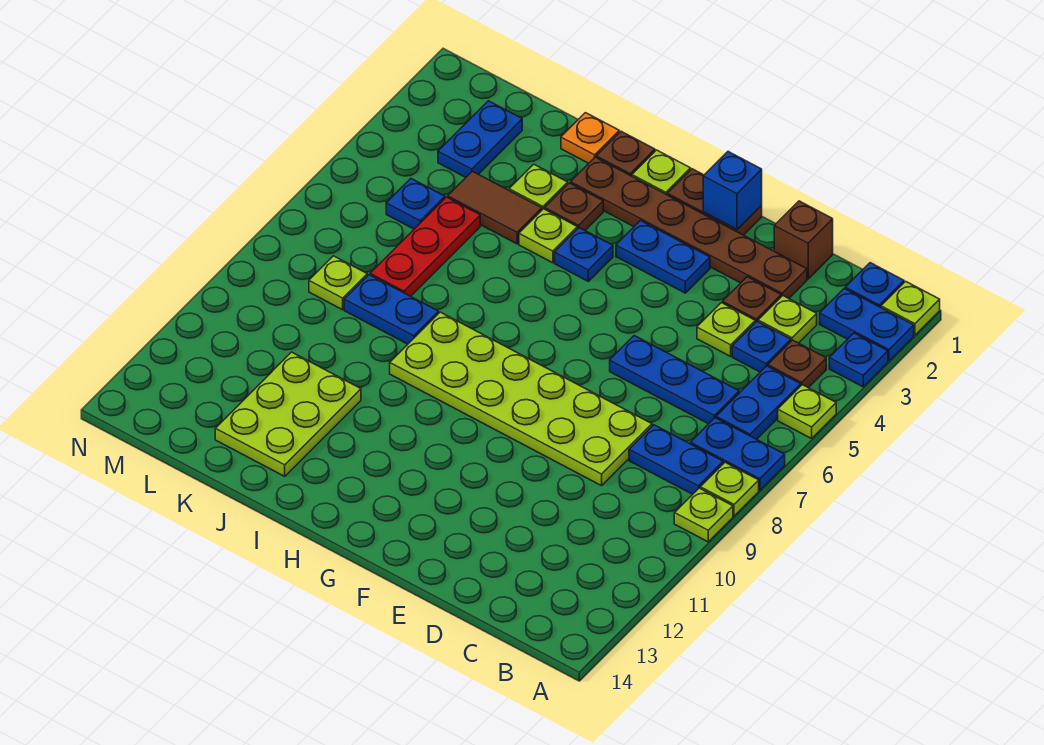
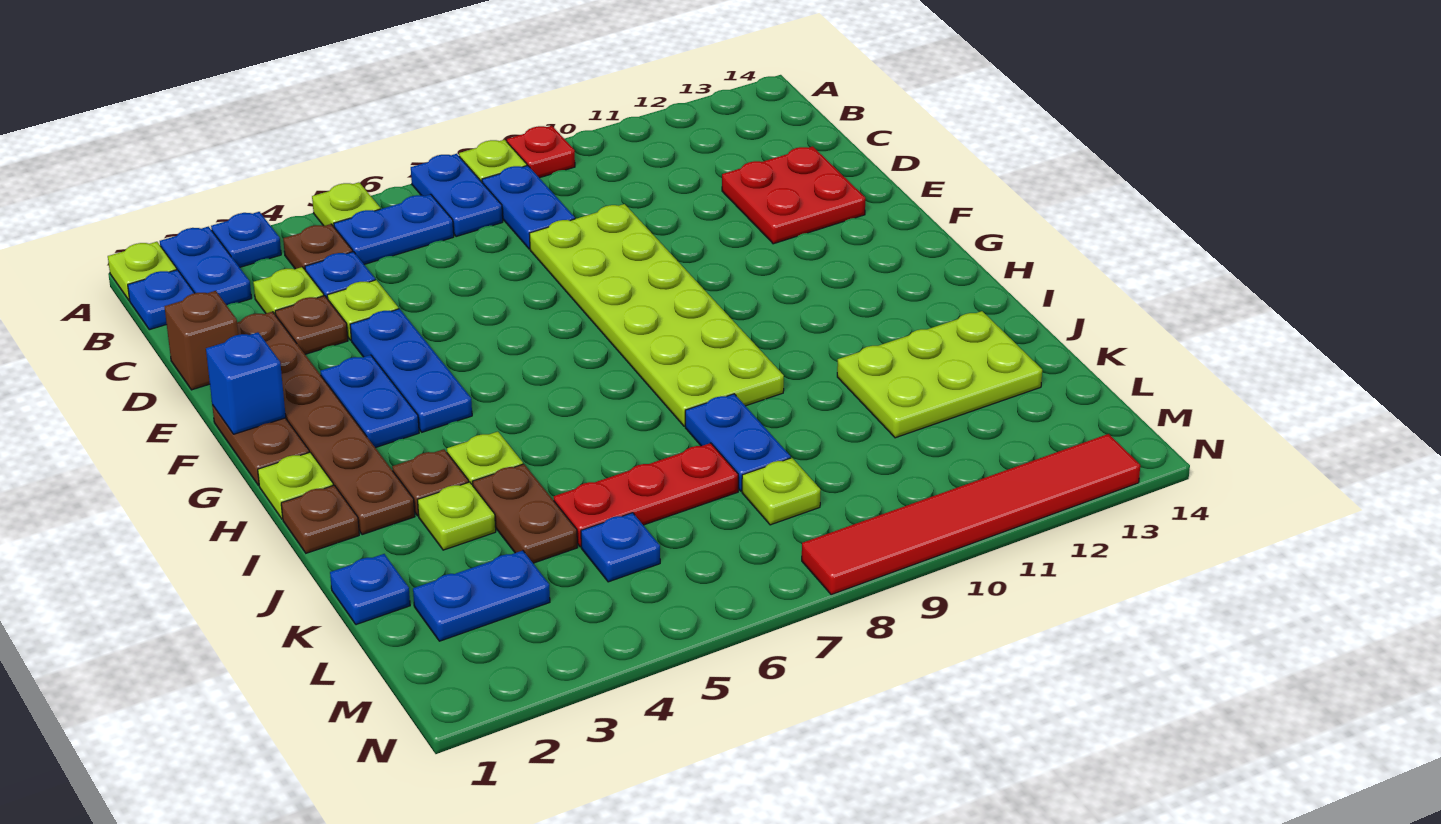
lime 1x1 plate [674,488,733,542] -> red 1x1 plate [507,126,575,178]
blue 1x3 plate [610,336,739,424] -> blue 1x3 plate moved to [350,309,472,432]
none -> red 2x2 plate [722,146,865,244]
blue 1x1 plate [555,228,613,281] -> blue 1x1 plate moved to [330,554,410,625]
orange 1x1 plate [561,113,619,163] -> none
brown 1x2 tile [448,171,542,244] -> brown 1x2 plate [472,464,578,563]
none -> red 1x6 tile [802,434,1140,595]

